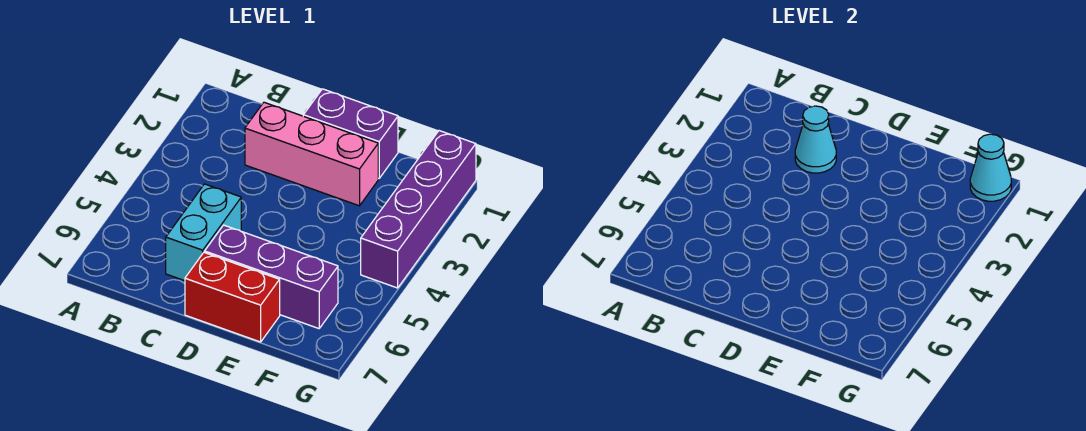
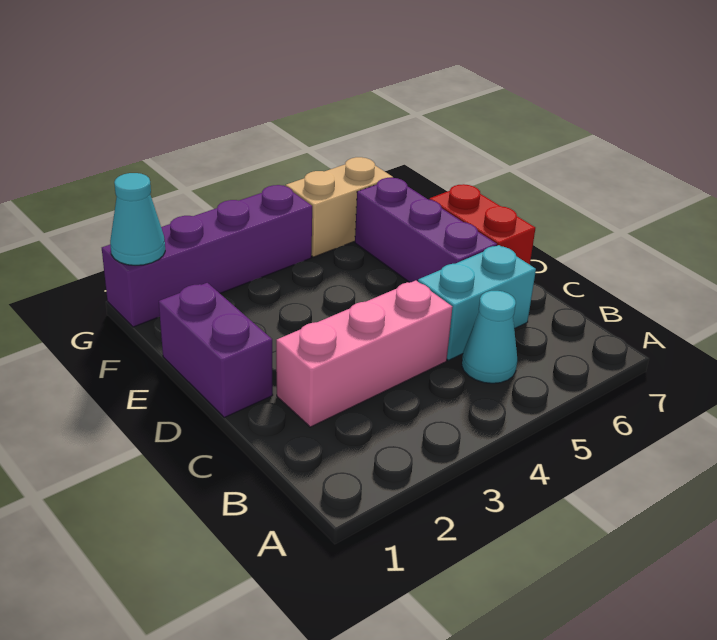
pink 1x3 brick [245,102,378,206] -> pink 1x3 brick turned to [276,281,452,427]
cyan 1x1 cone [795,106,836,173] -> cyan 1x1 cone moved to [462,291,517,383]
none -> tan 1x2 brick [286,157,393,257]

